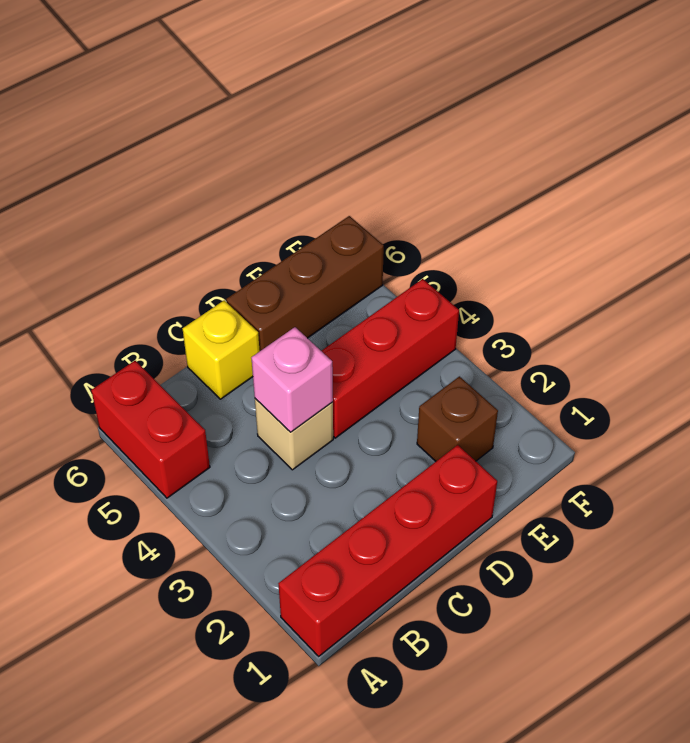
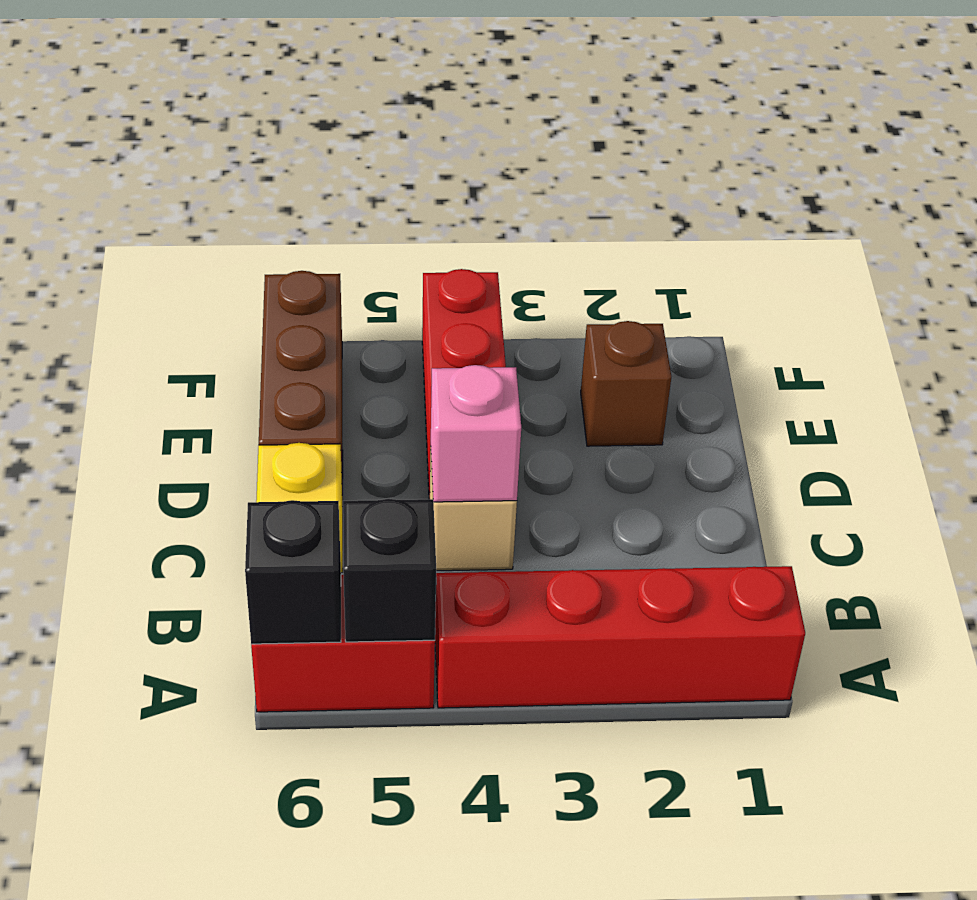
red 1x4 brick [278,445,497,656] -> red 1x4 brick turned to [435,566,805,708]
none -> black 1x1 brick [343,499,436,642]
none -> black 1x1 brick [245,500,341,644]

